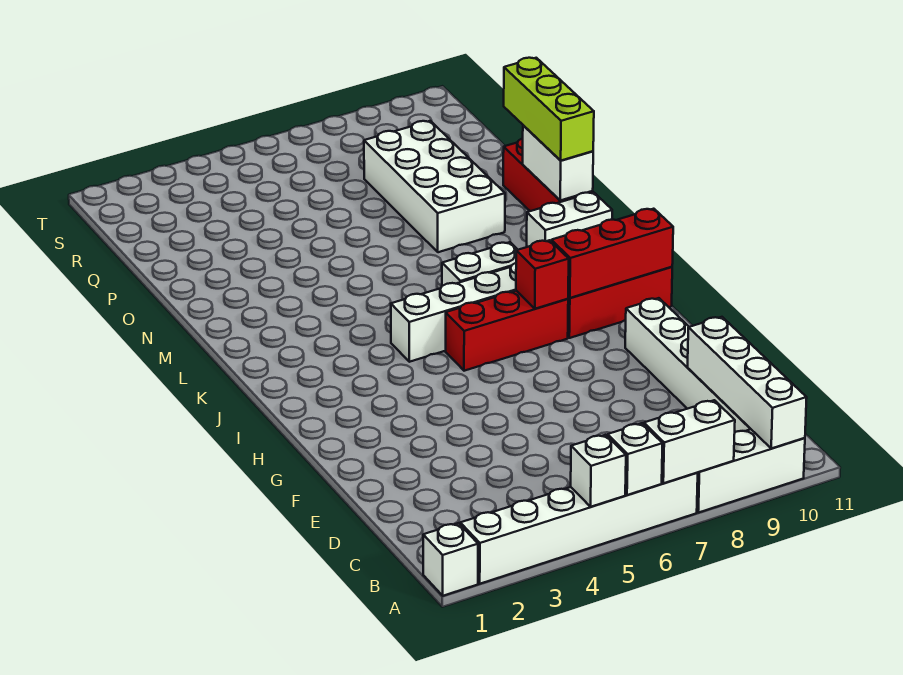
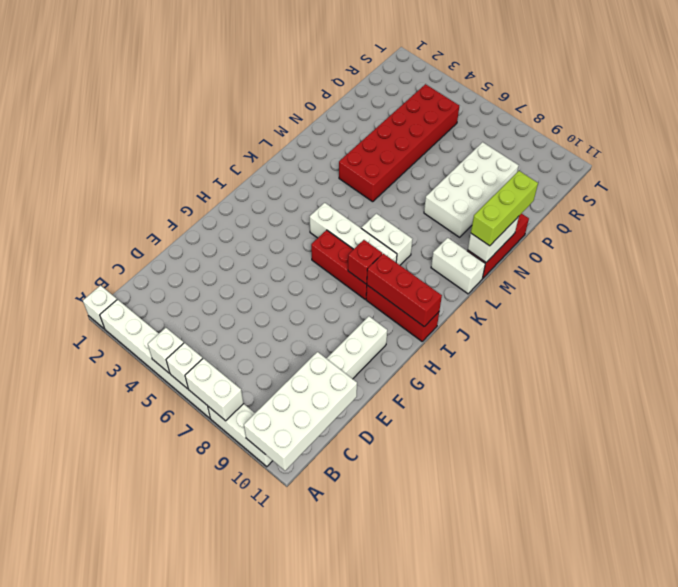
white 1x4 brick [688,317,807,448] -> white 2x4 brick [244,352,357,471]
none -> red 2x6 brick [339,84,459,202]

